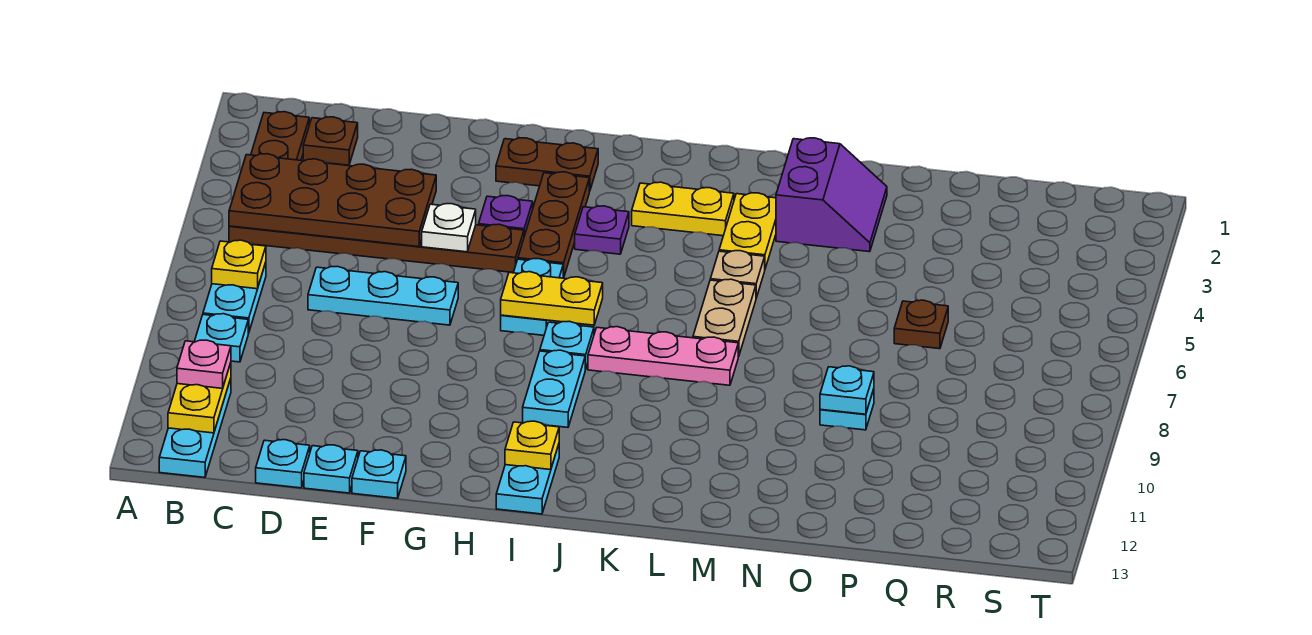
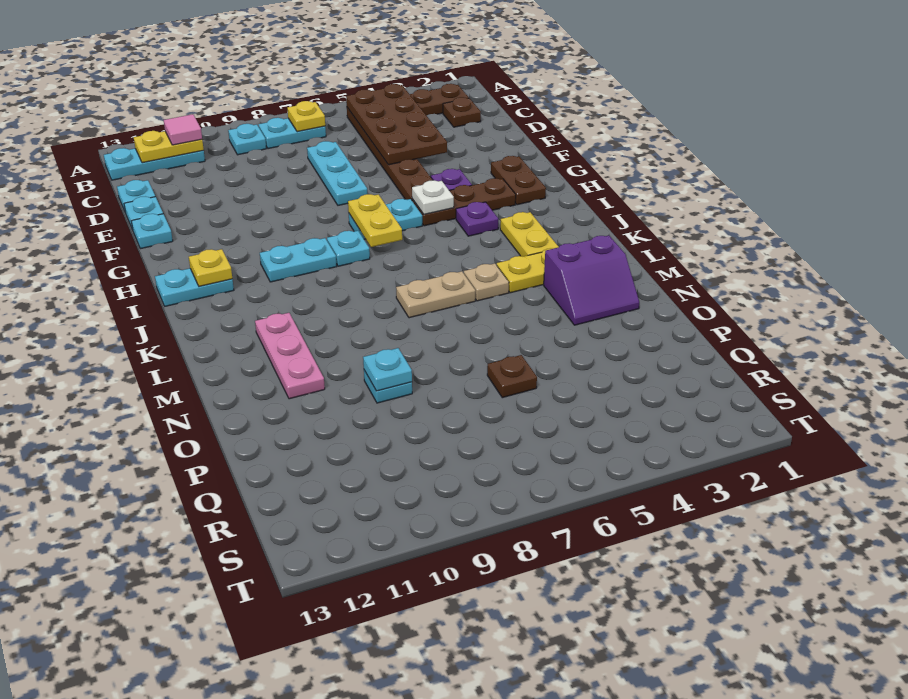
pink 1x1 plate [177,340,231,388] -> pink 1x1 tile [164,114,202,145]
white 1x1 plate [422,204,476,252] -> white 1x1 plate moved to [412,180,454,214]
pink 1x3 plate [588,327,738,385] -> pink 1x3 plate moved to [255,313,325,399]

